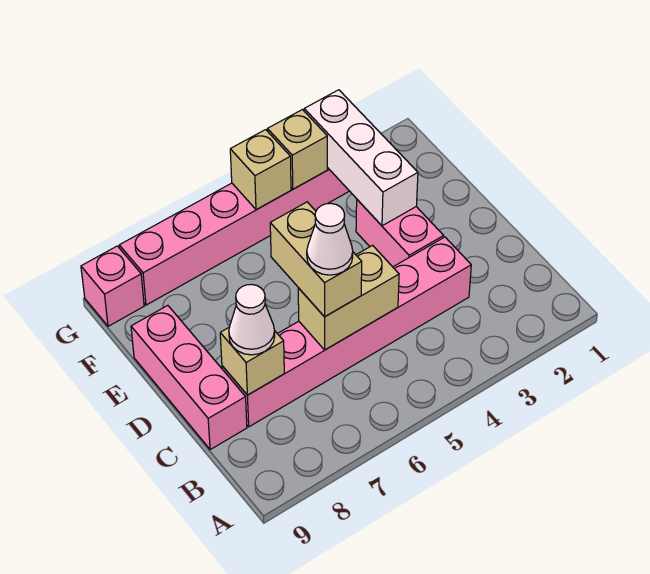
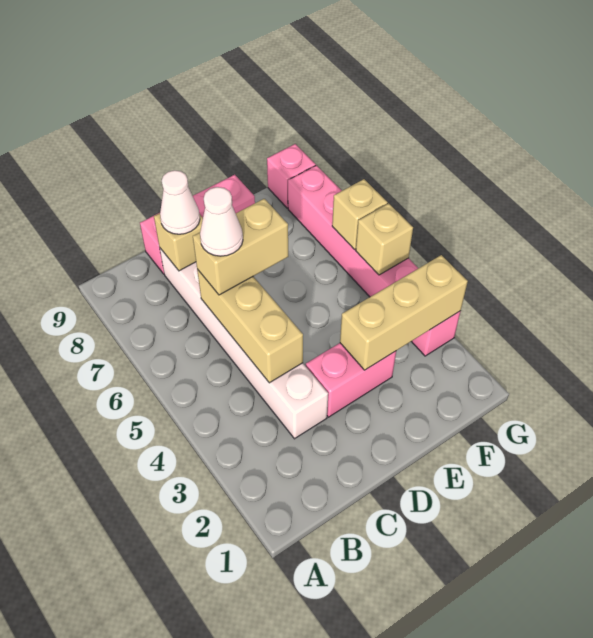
pink 1x6 brick [222,237,471,427] -> white 1x6 brick [160,248,328,439]
tan 1x2 brick [298,245,399,350] -> tan 1x3 brick [197,269,303,383]
white 1x3 brick [304,90,418,226] -> tan 1x3 brick [340,255,468,370]
tan 1x1 brick [267,110,327,189] -> tan 1x1 brick moved to [332,179,388,250]

